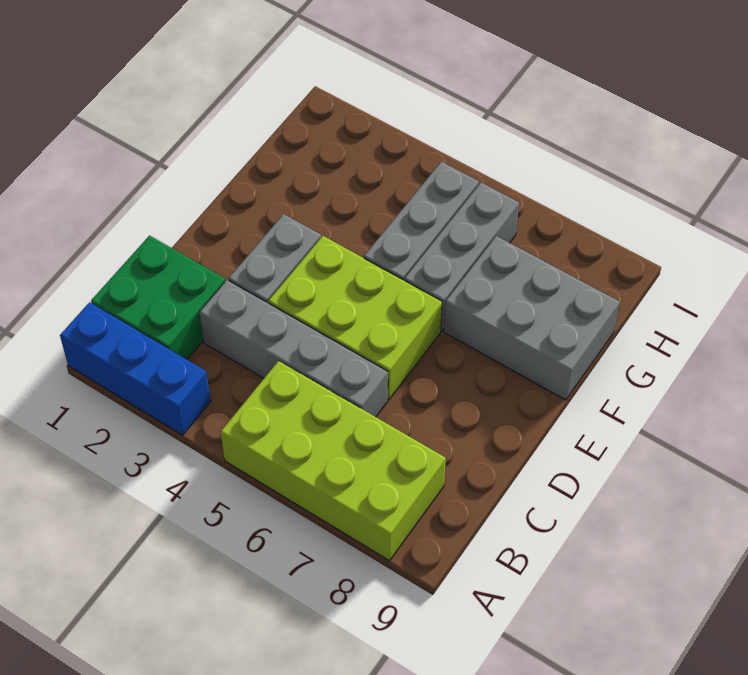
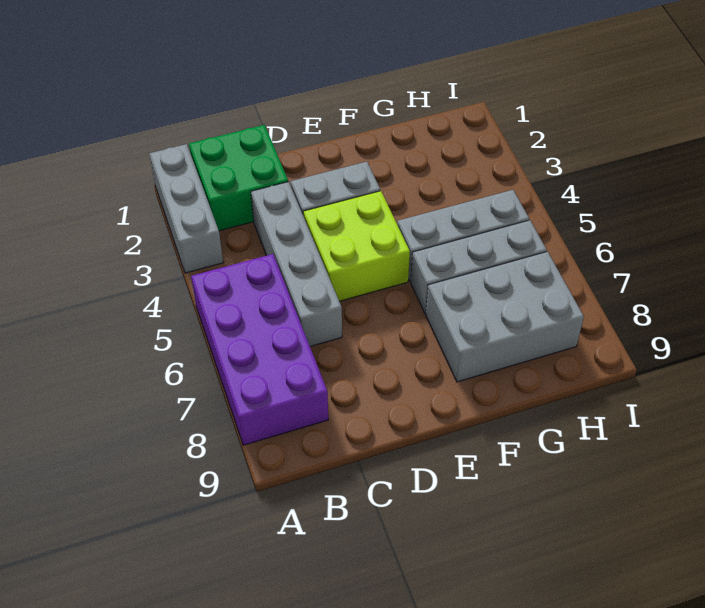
blue 1x3 brick [60,302,211,435] -> grey 1x3 brick [149,144,223,273]
lime 2x4 brick [221,361,446,561] -> purple 2x4 brick [191,254,328,445]
lime 2x3 brick [268,236,442,400] -> lime 2x2 brick [303,191,410,301]
grey 2x3 brick [444,236,620,400] -> grey 2x3 brick turned to [426,252,584,382]

